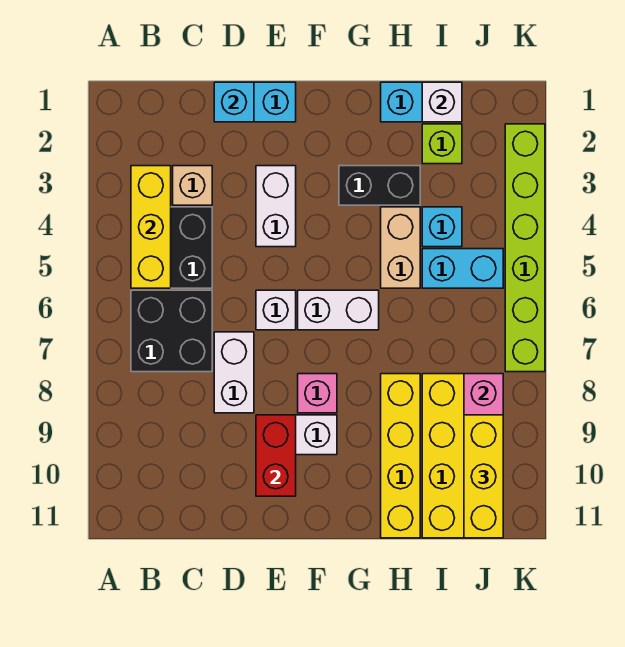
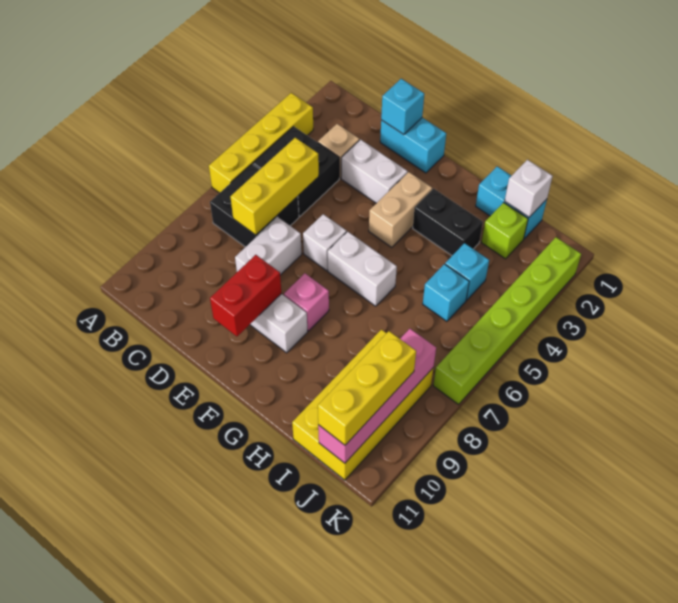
yellow 1x3 brick [131,166,171,288] -> yellow 1x3 brick moved to [230,138,319,235]
white 1x2 brick [256,166,296,247] -> white 1x2 brick turned to [341,139,408,203]
tan 1x2 brick [381,207,420,288] -> tan 1x2 brick moved to [369,172,432,247]
yellow 1x4 brick [381,374,420,538] -> yellow 1x4 brick moved to [209,93,313,193]
cyan 1x2 brick [422,249,503,288] -> cyan 1x1 brick [423,264,469,321]

